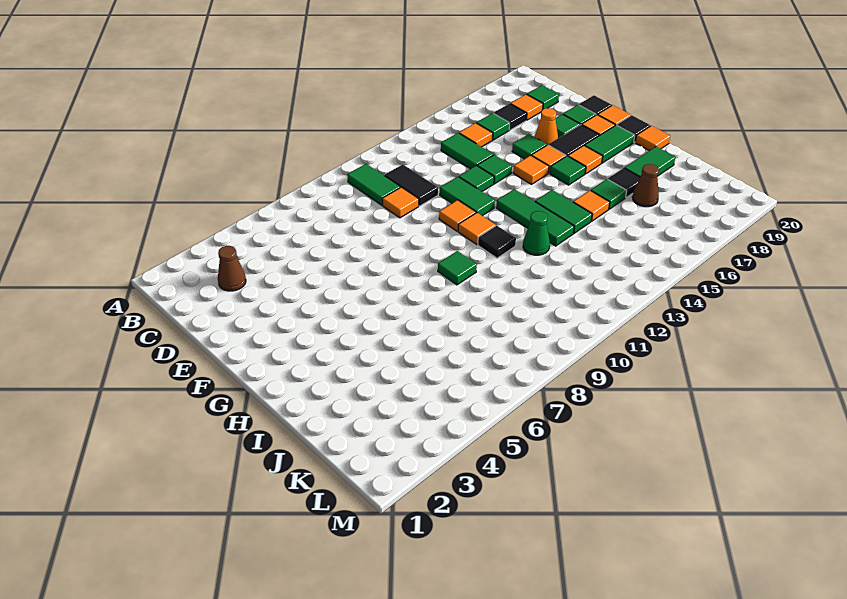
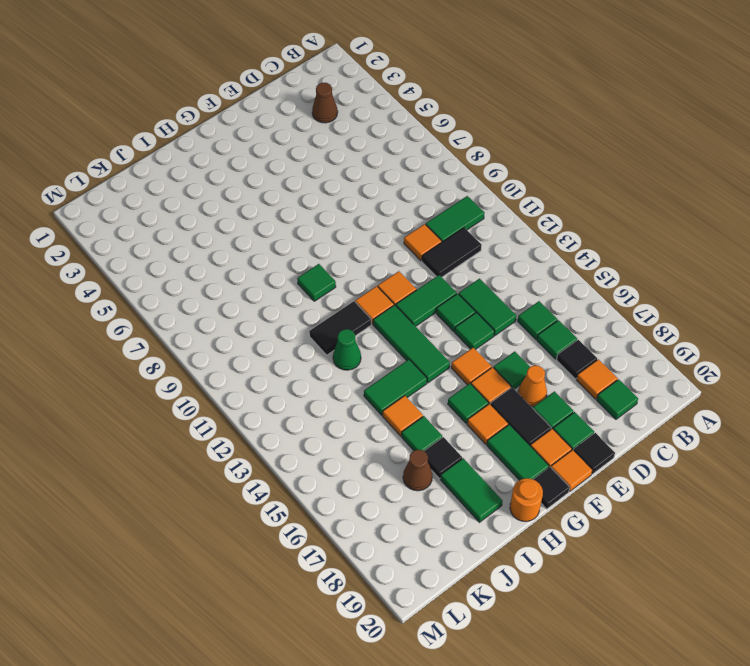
green 1x2 tile [441,133,493,169] -> green 1x2 tile turned to [459,279,516,336]
orange 1x1 tile [459,123,493,147] -> green 1x1 tile [518,301,557,339]
green 1x3 tile [496,189,574,246] -> green 1x3 tile turned to [373,305,450,383]
black 1x1 tile [478,225,516,258] -> black 1x2 tile [309,301,371,355]
orange 1x1 tile [635,126,670,151] -> orange 1x1 round brick [510,478,543,521]

